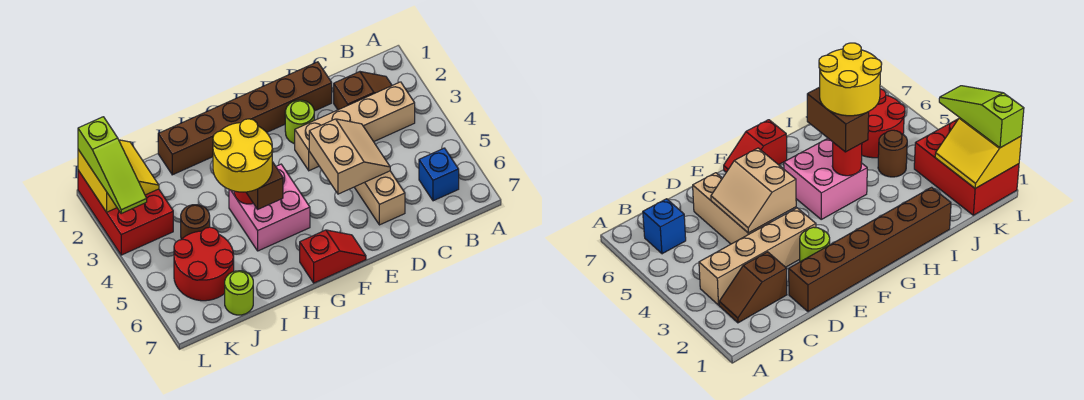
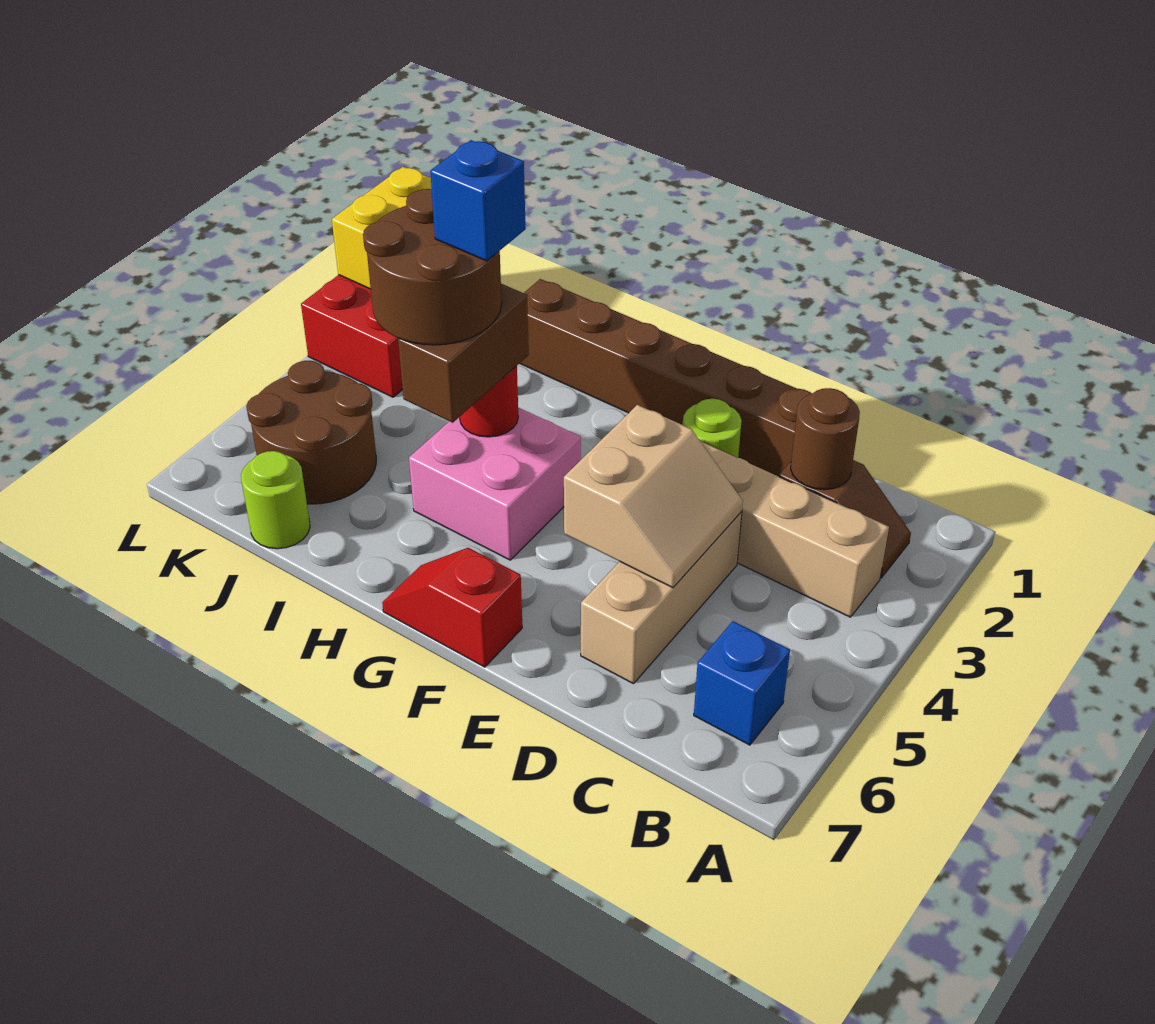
red 1x2 slope [300,230,366,283] -> red 1x2 slope turned to [382,548,522,667]
yellow 2x2 round brick [213,119,273,192] -> brown 2x2 round brick [363,189,502,345]
none -> blue 1x1 brick [430,140,526,261]
brown 1x1 round brick [181,205,210,239] -> brown 1x1 round brick moved to [791,388,860,490]
red 2x2 round brick [174,227,234,301] -> brown 2x2 round brick [246,361,376,504]
lime 1x3 slope [78,117,147,213] -> none

